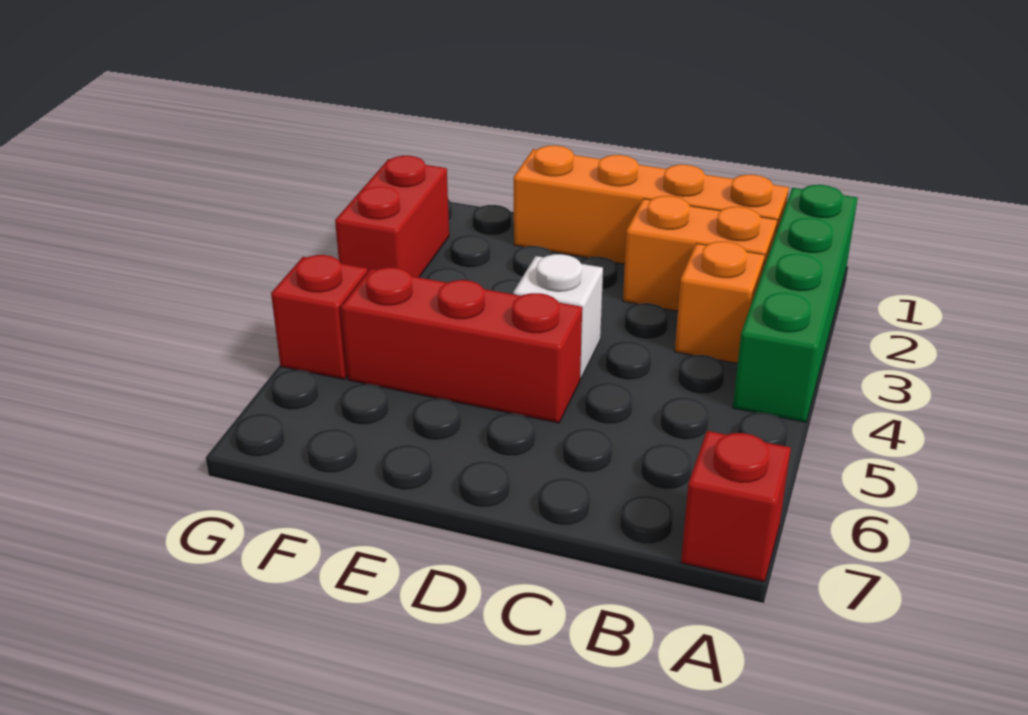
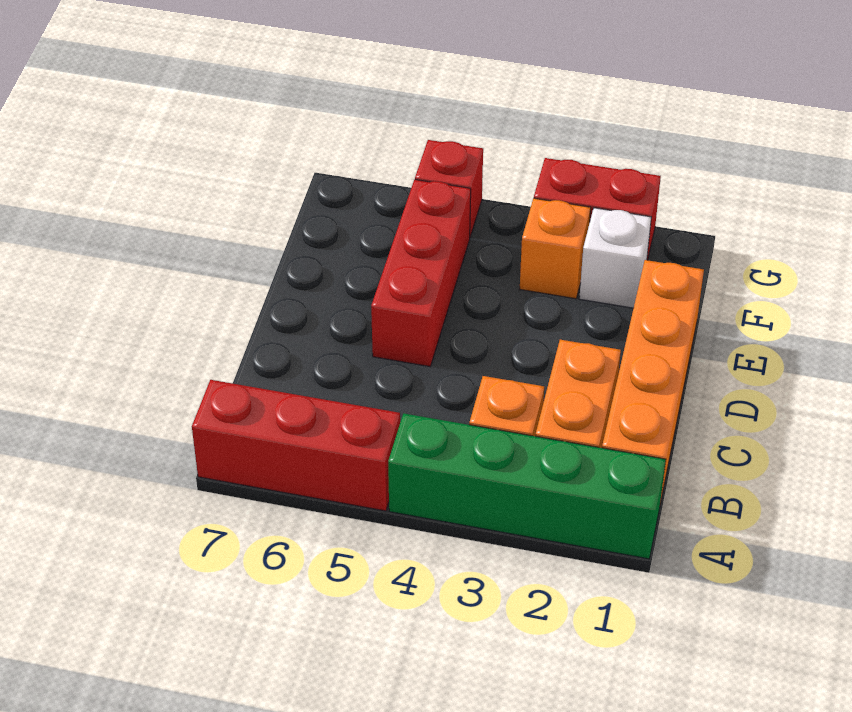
red 1x1 brick [681,431,791,582] -> red 1x3 brick [192,380,400,511]
white 1x1 brick [513,254,603,379] -> white 1x1 brick moved to [579,208,651,308]
none -> orange 1x1 brick [520,198,591,299]

